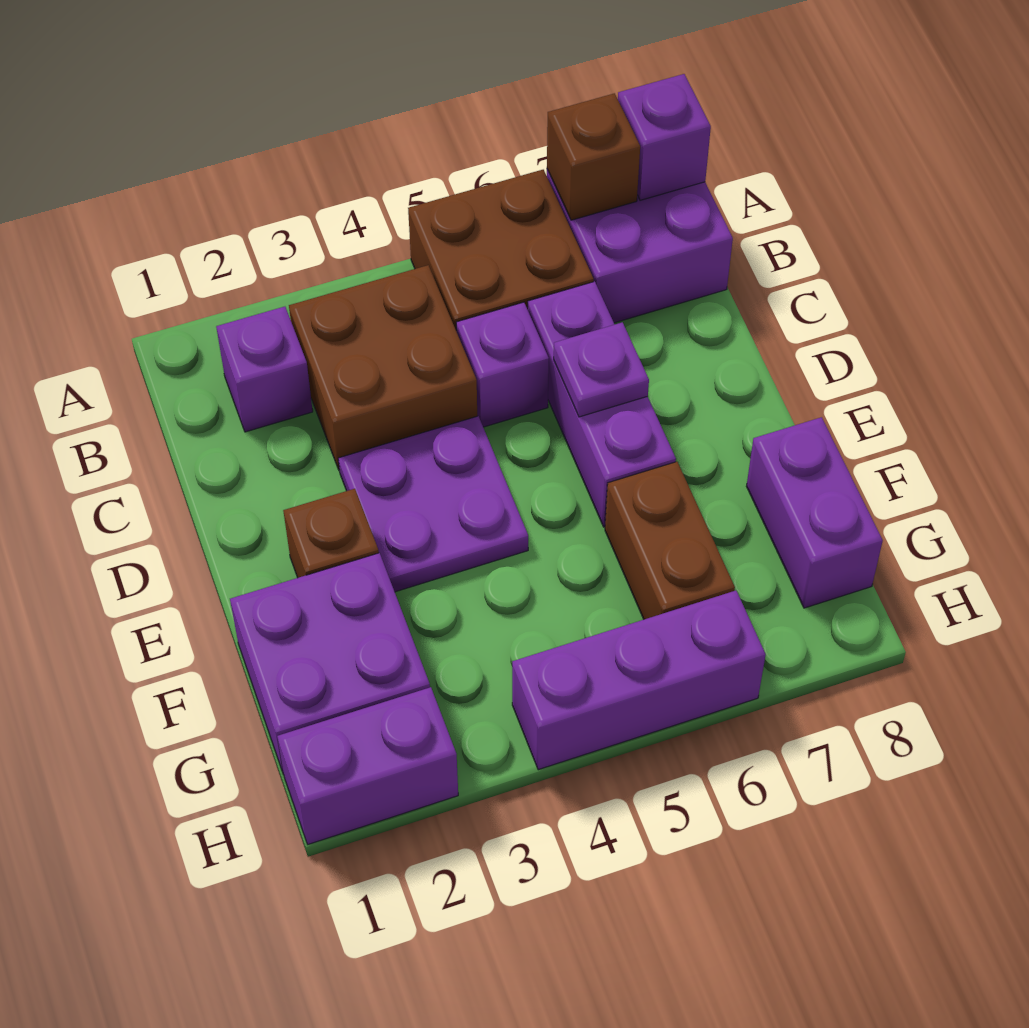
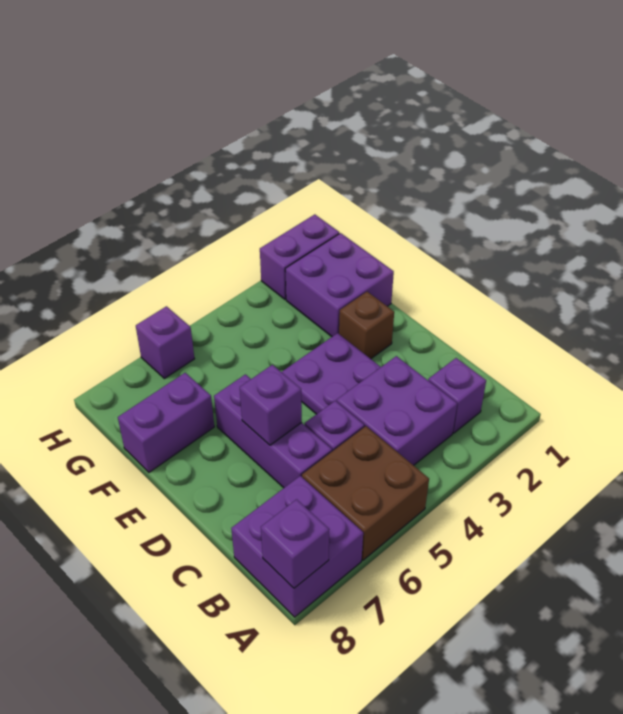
brown 1x1 brick [547,93,640,220] -> none
brown 2x2 brick [289,265,477,469] -> purple 2x2 brick [337,356,457,465]
purple 1x1 plate [554,322,649,417] -> purple 1x1 brick [240,365,302,445]
brown 1x2 brick [605,462,735,619] -> none
purple 1x2 brick [746,417,883,608] -> purple 1x2 brick turned to [118,373,214,472]
purple 1x3 brick [512,591,766,770] -> purple 1x1 brick [136,306,194,379]

